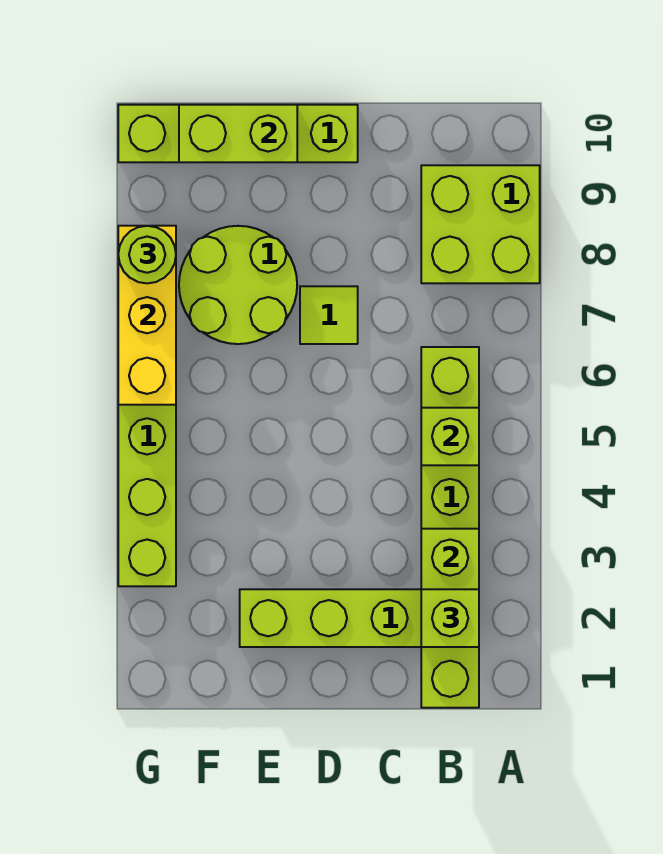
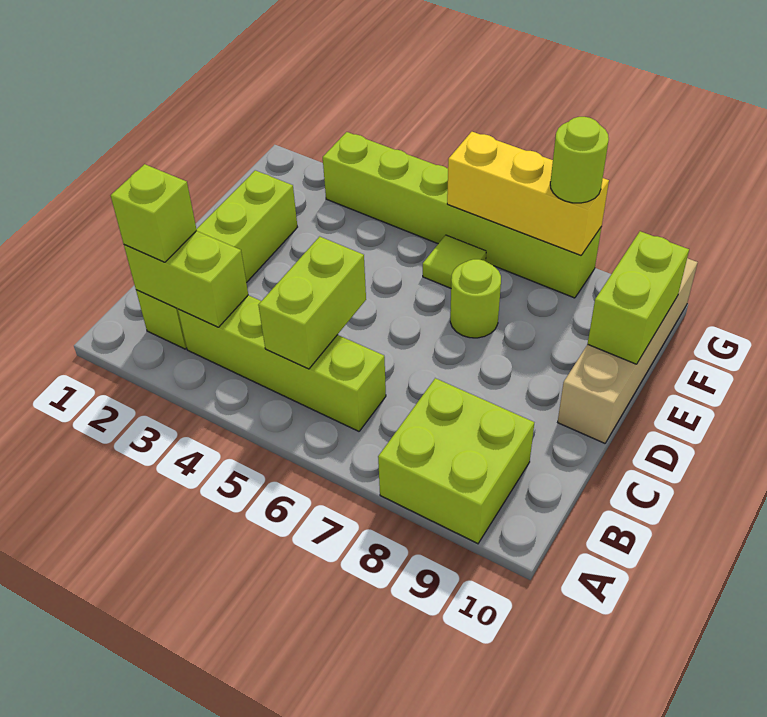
lime 1x3 brick [421,529,479,708] -> lime 1x2 brick [124,231,248,327]
lime 1x1 brick [421,408,479,465] -> lime 1x2 brick [258,236,366,369]
lime 1x1 tile [300,286,358,344] -> lime 1x1 tile moved to [423,235,486,288]
lime 1x4 brick [118,105,358,162] -> tan 1x4 brick [558,258,698,443]
lime 2x2 round brick [179,226,297,344] -> lime 1x1 round brick [450,259,501,338]

